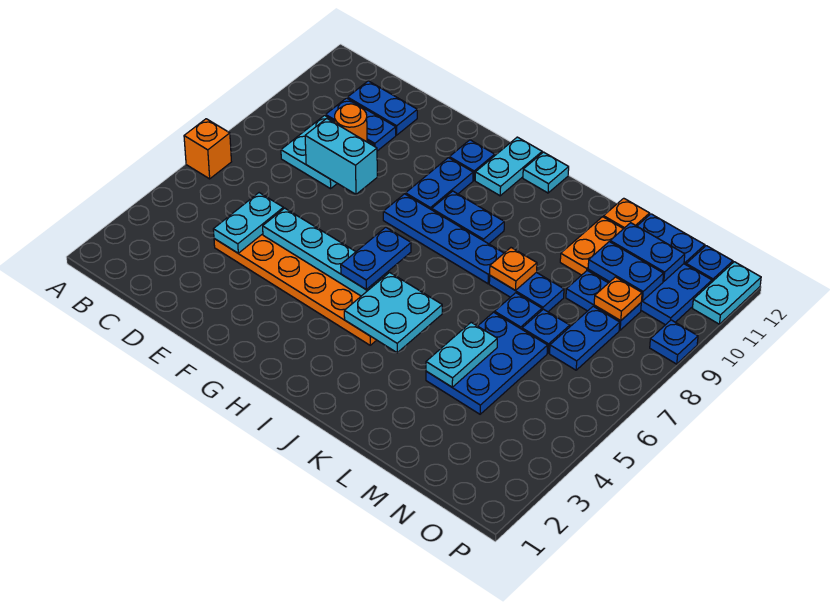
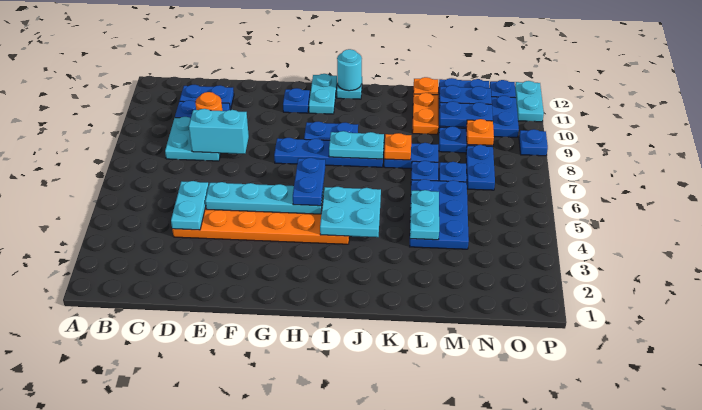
orange 1x1 brick [184,119,231,179] -> none
blue 1x2 plate [406,158,473,210] -> none
none -> cyan 1x2 plate [329,131,384,159]
none -> cyan 1x1 round brick [337,49,362,91]

